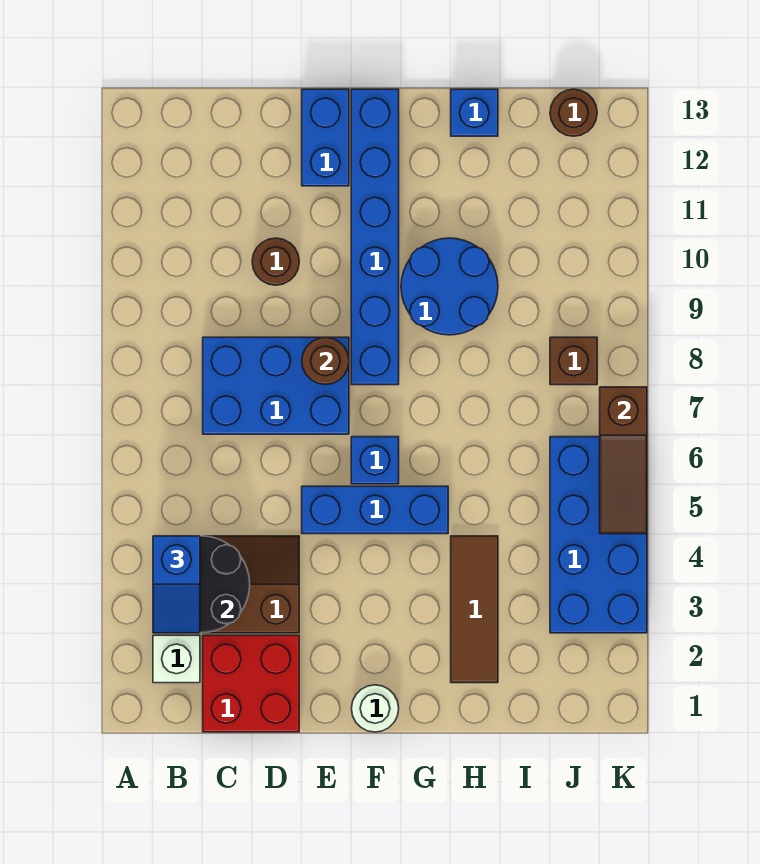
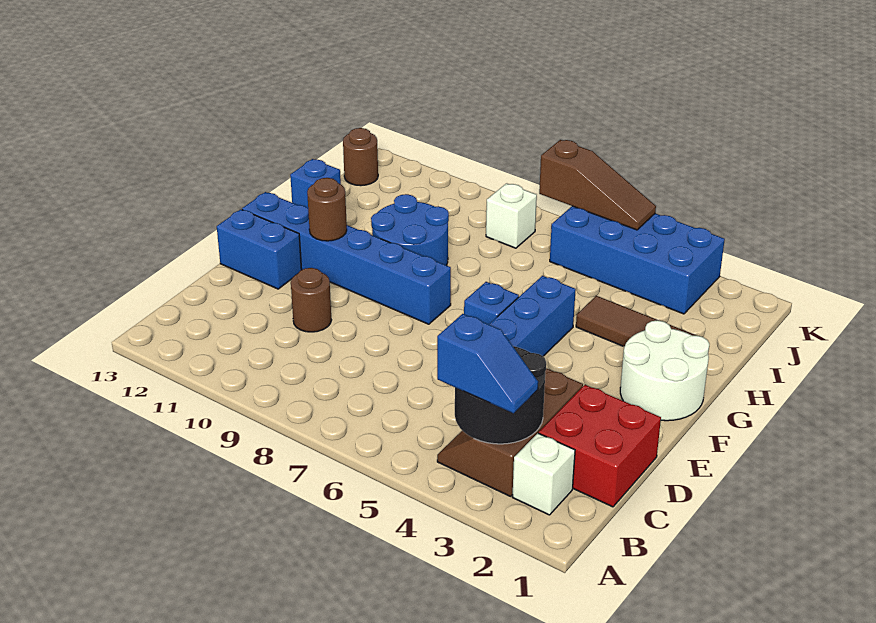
blue 2x3 brick [203,337,349,434] -> none
brown 1x1 round brick [302,337,349,385] -> brown 1x1 round brick moved to [307,178,347,241]
white 1x1 round brick [351,685,399,732] -> white 2x2 round brick [620,320,709,421]
brown 1x1 brick [550,337,597,385] -> white 1x1 brick [486,183,537,248]

